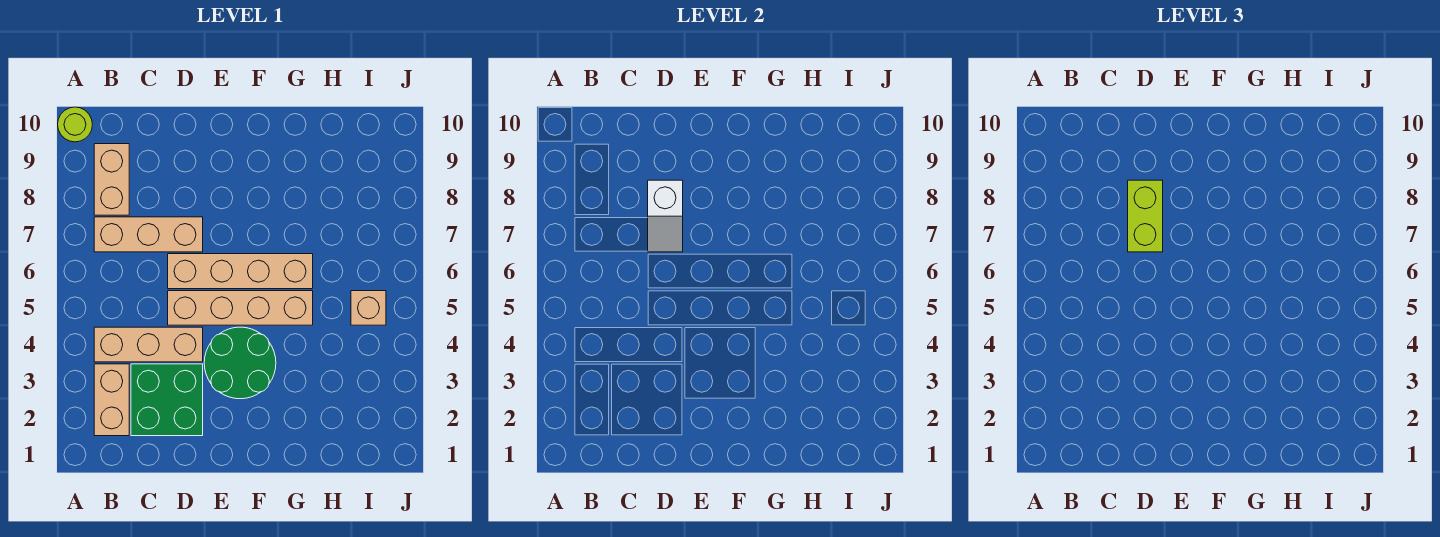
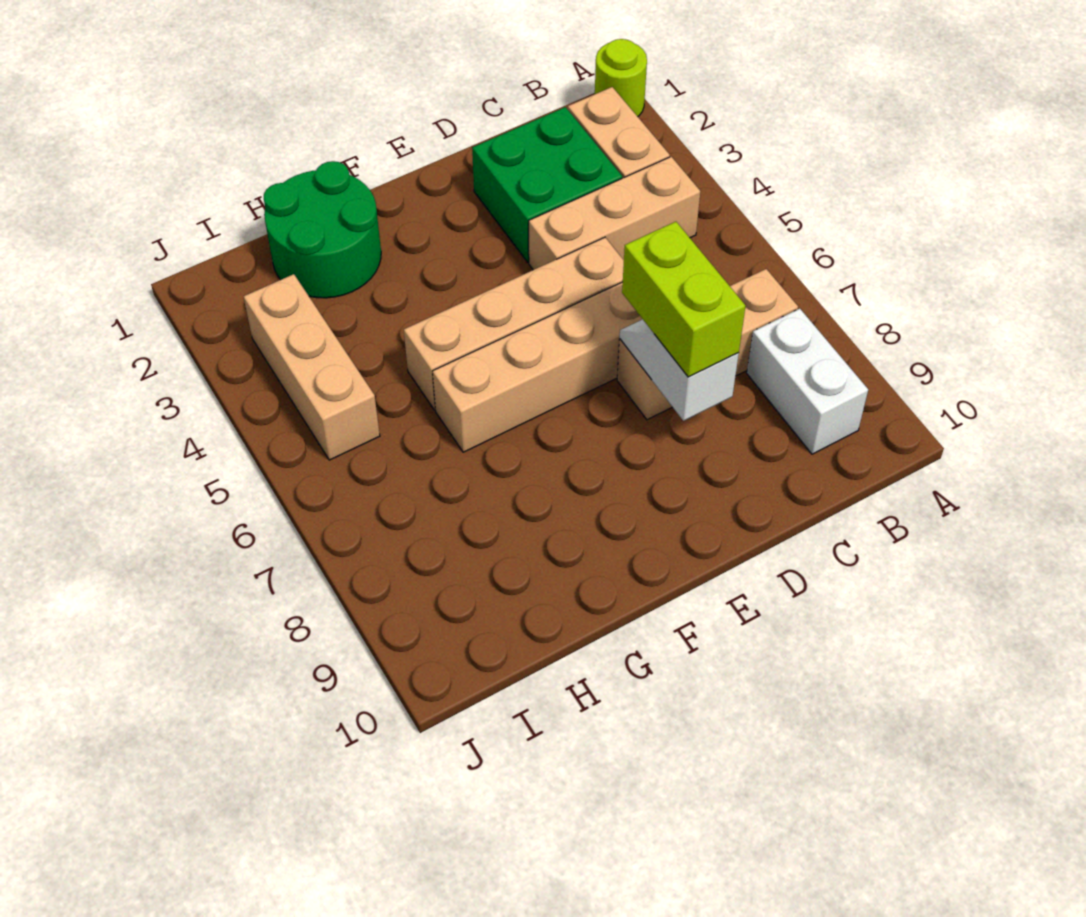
lime 1x1 round brick [58,107,92,142] -> lime 1x1 round brick moved to [595,39,647,117]
tan 1x2 brick [94,144,129,215] -> white 1x2 brick [747,309,868,454]
green 2x2 round brick [204,327,276,399] -> green 2x2 round brick moved to [264,161,381,298]
tan 1x1 brick [351,291,386,325] -> tan 1x3 brick [244,274,380,460]

